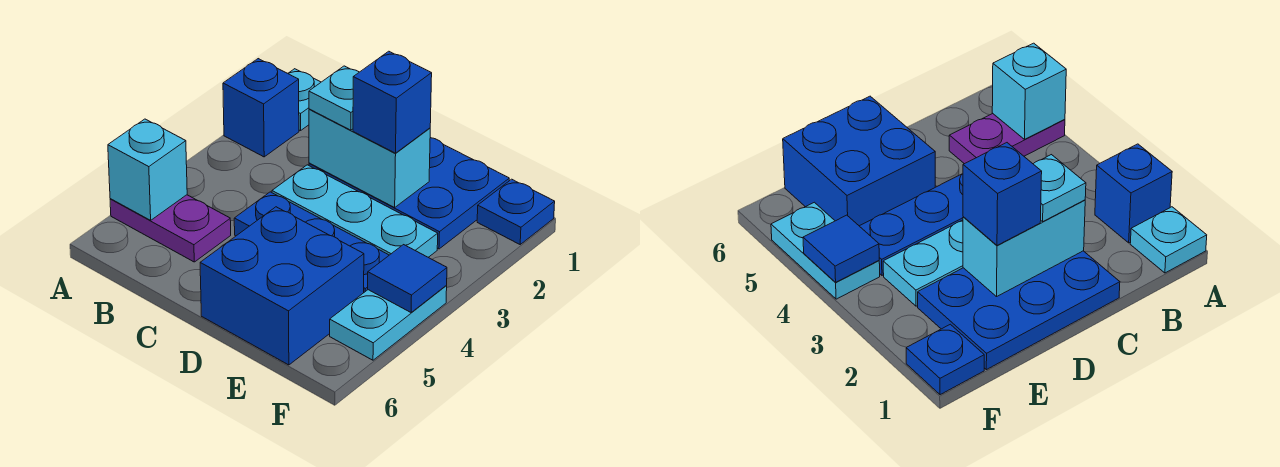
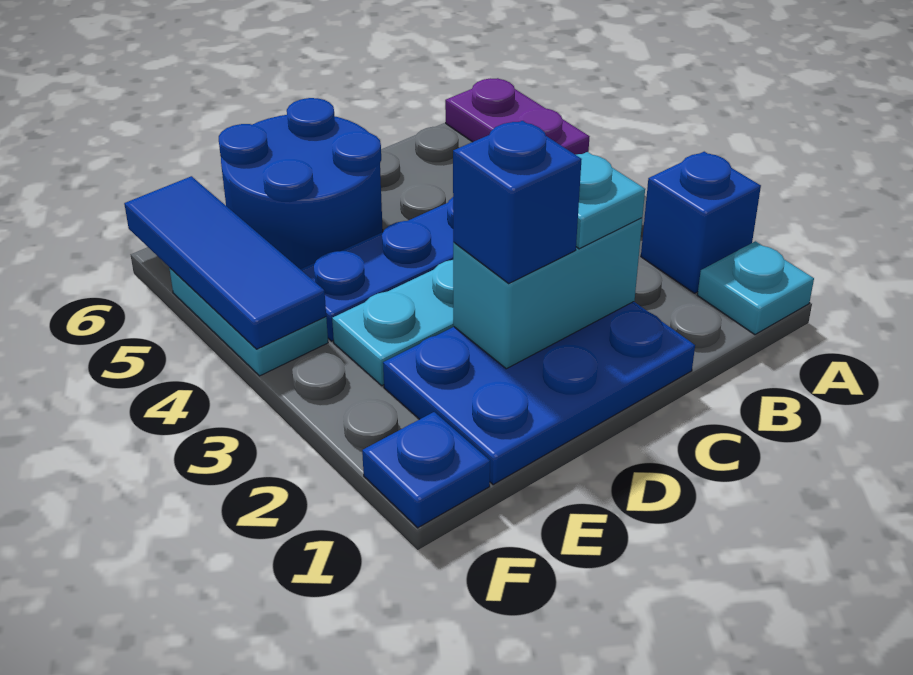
purple 1x2 plate [110,195,231,262] -> purple 1x2 plate turned to [445,78,590,155]
cyan 1x1 brick [108,119,187,220] -> none
blue 2x2 brick [200,207,364,365] -> blue 2x2 round brick [219,98,383,269]
blue 1x1 tile [368,245,447,313] -> blue 1x3 tile [124,176,326,349]

